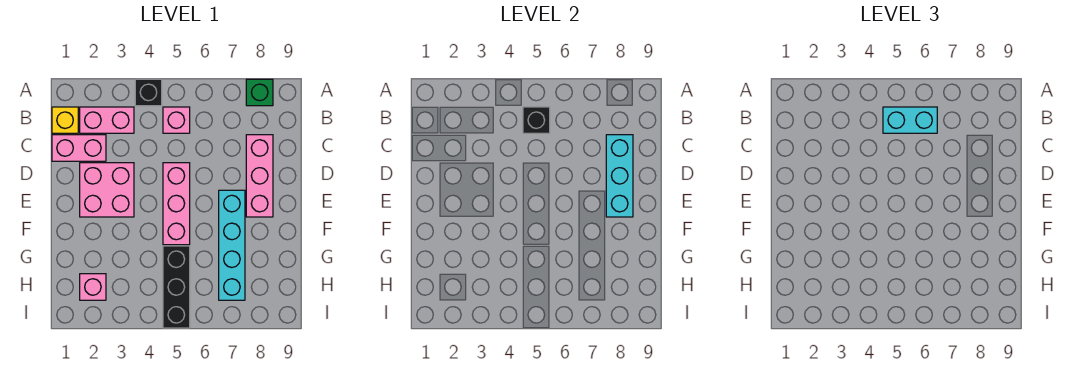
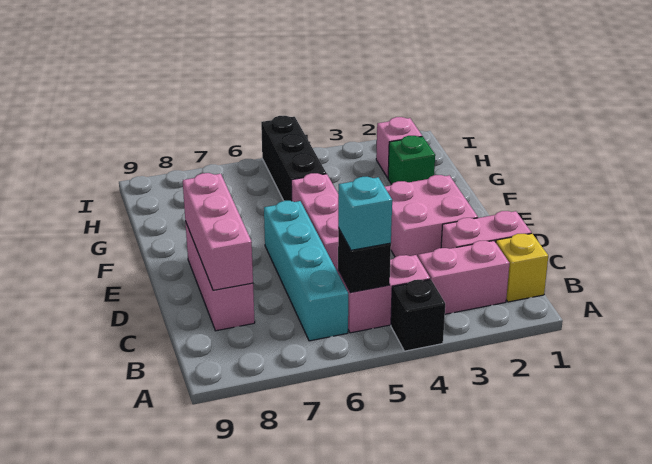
green 1x1 brick [246,79,273,106] -> green 1x1 brick moved to [388,136,435,184]
pink 1x1 brick [163,107,190,133] -> pink 1x2 brick [338,255,430,333]
cyan 1x2 brick [883,107,937,133] -> cyan 1x1 brick [338,177,392,250]
cyan 1x3 brick [606,135,633,217] -> pink 1x3 brick [183,173,253,290]
cyan 1x4 brick [219,190,245,300] -> cyan 1x4 brick moved to [264,201,348,341]

